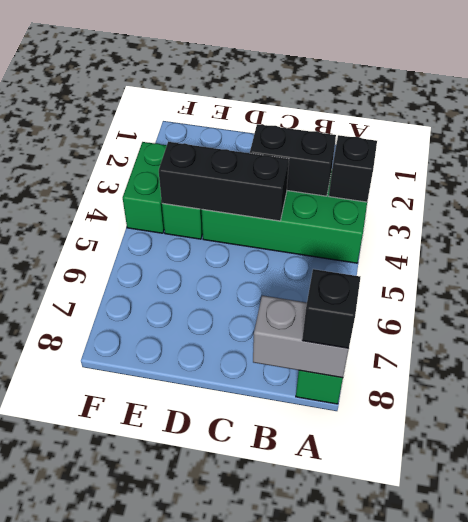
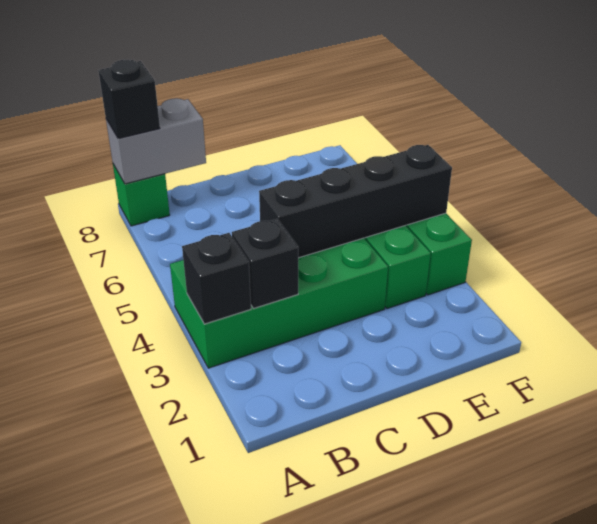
black 1x2 brick [250,124,336,196] -> black 1x1 brick [232,219,298,308]
black 1x3 brick [159,142,289,221] -> black 1x4 brick [259,145,452,258]

